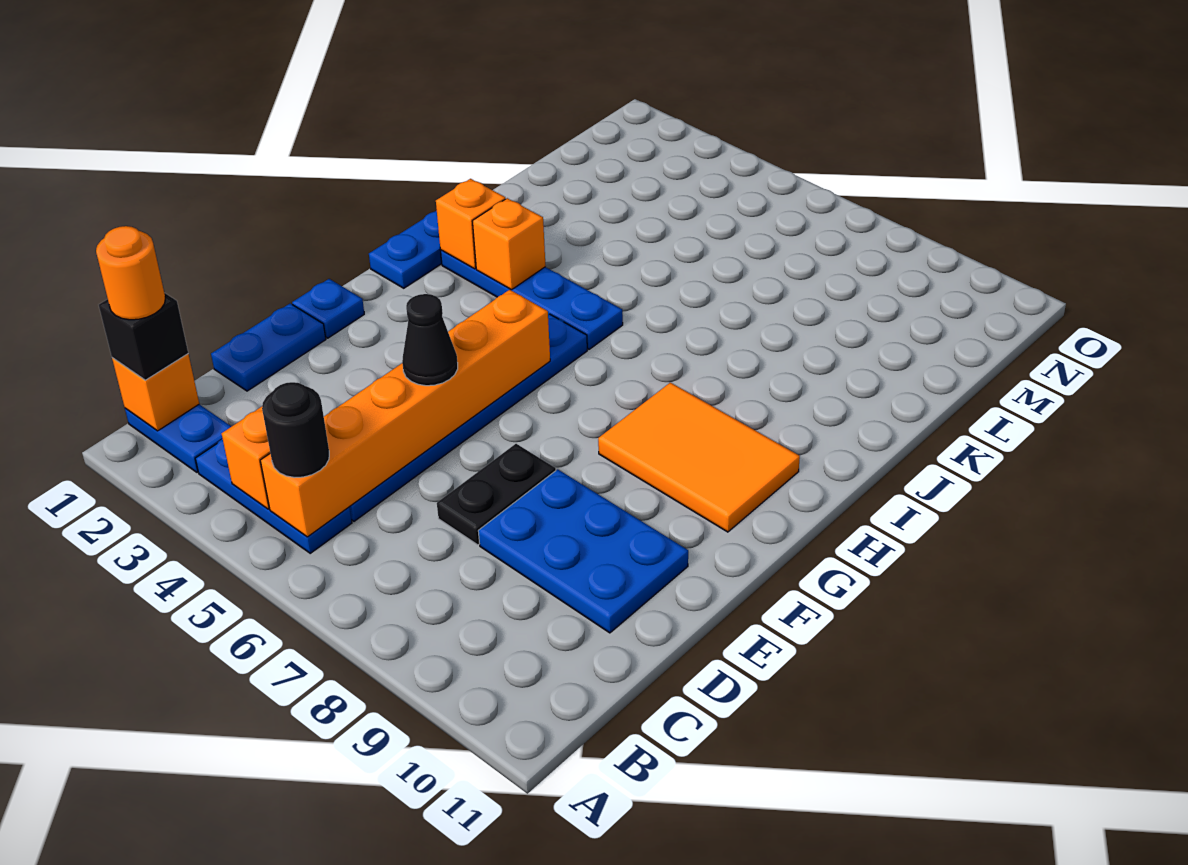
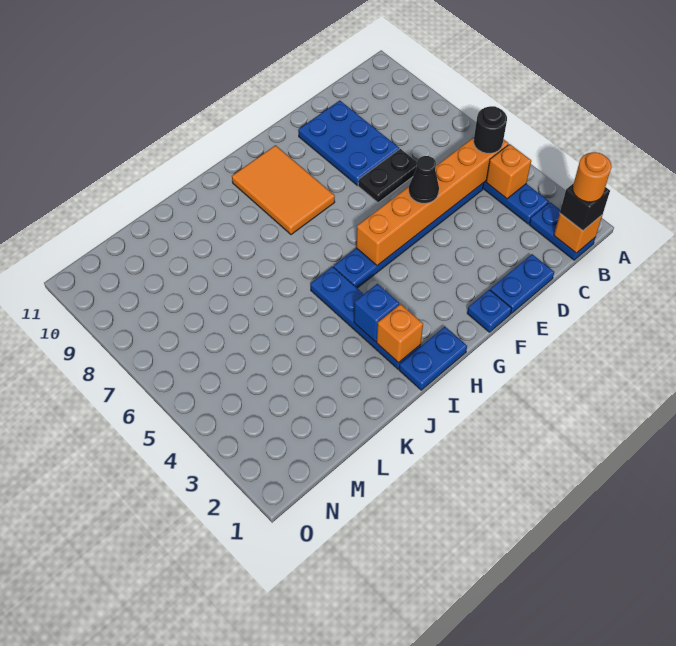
orange 1x1 brick [472,198,546,290] -> blue 1x1 brick [354,284,399,342]

